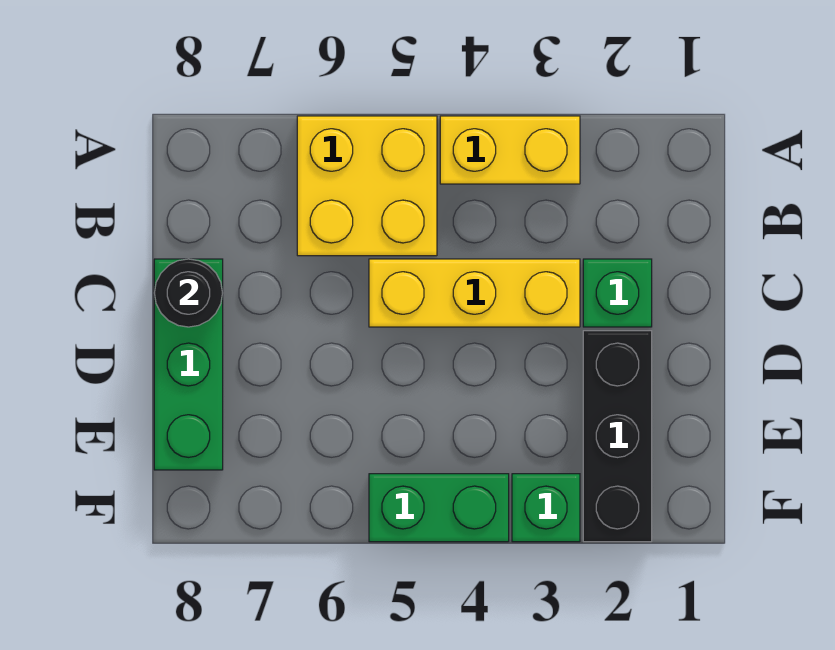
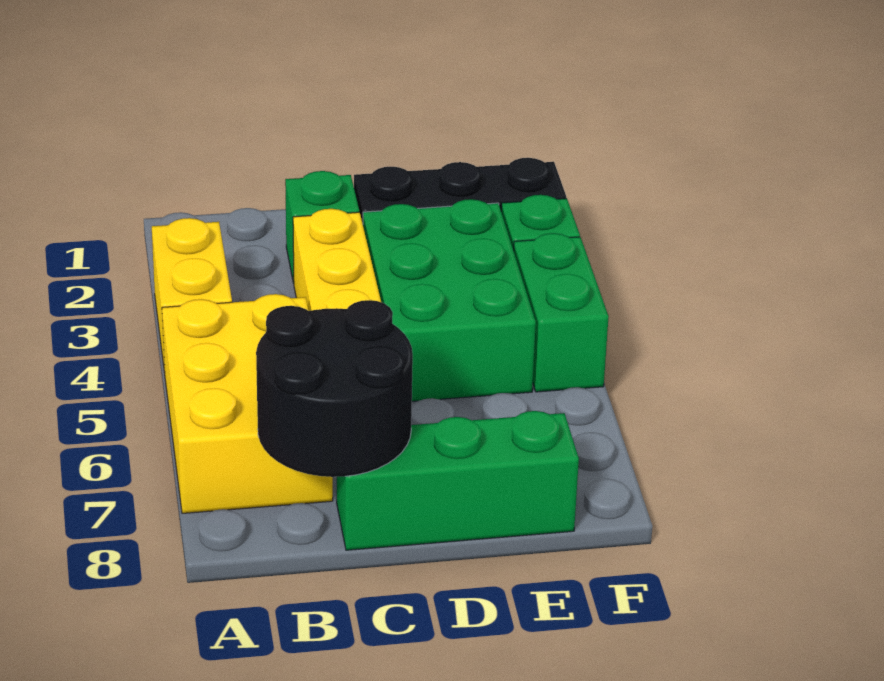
yellow 2x2 brick [297,116,437,256] -> yellow 2x3 brick [162,294,333,513]
black 1x1 round brick [154,259,223,327] -> black 2x2 round brick [256,300,413,477]
none -> green 2x3 brick [363,199,536,401]

